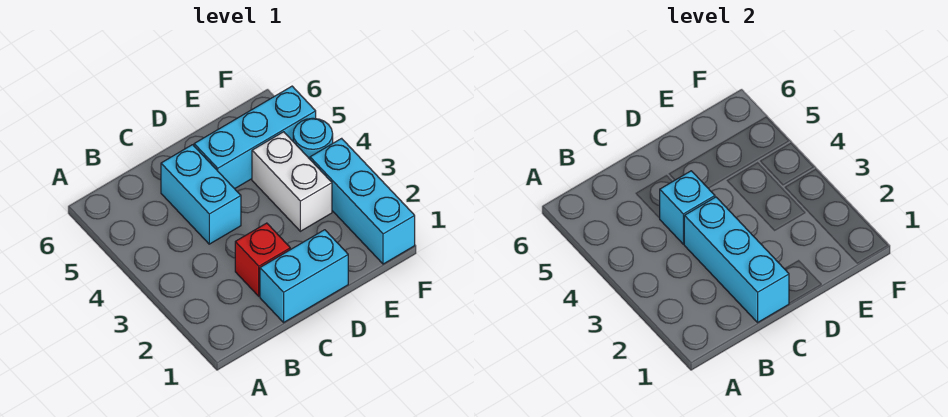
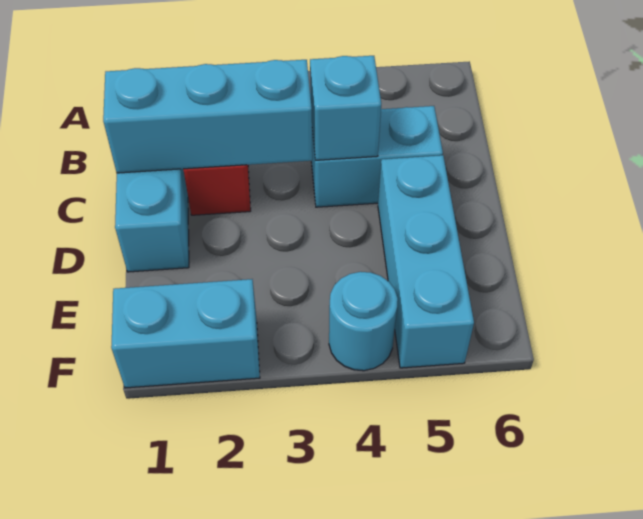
white 1x2 brick [252,132,332,231] -> none
cyan 1x3 brick [310,138,415,264] -> cyan 1x2 brick [111,279,260,388]

